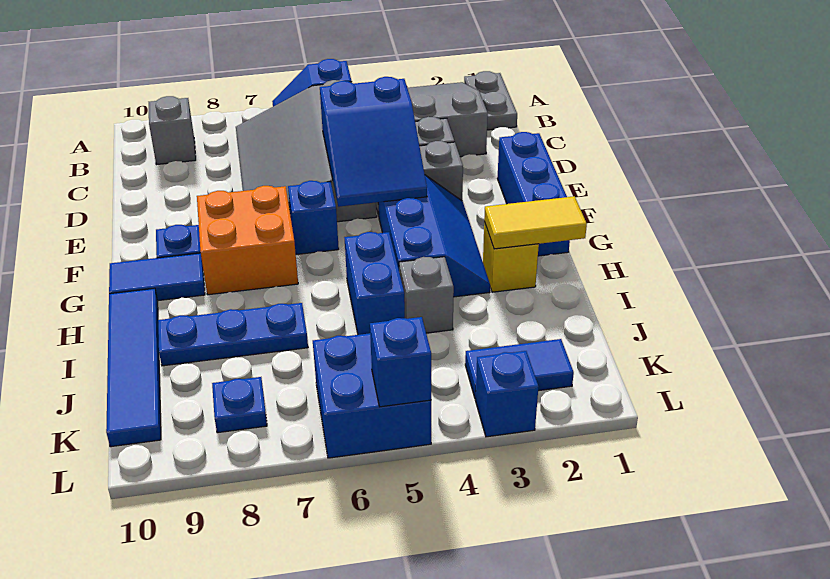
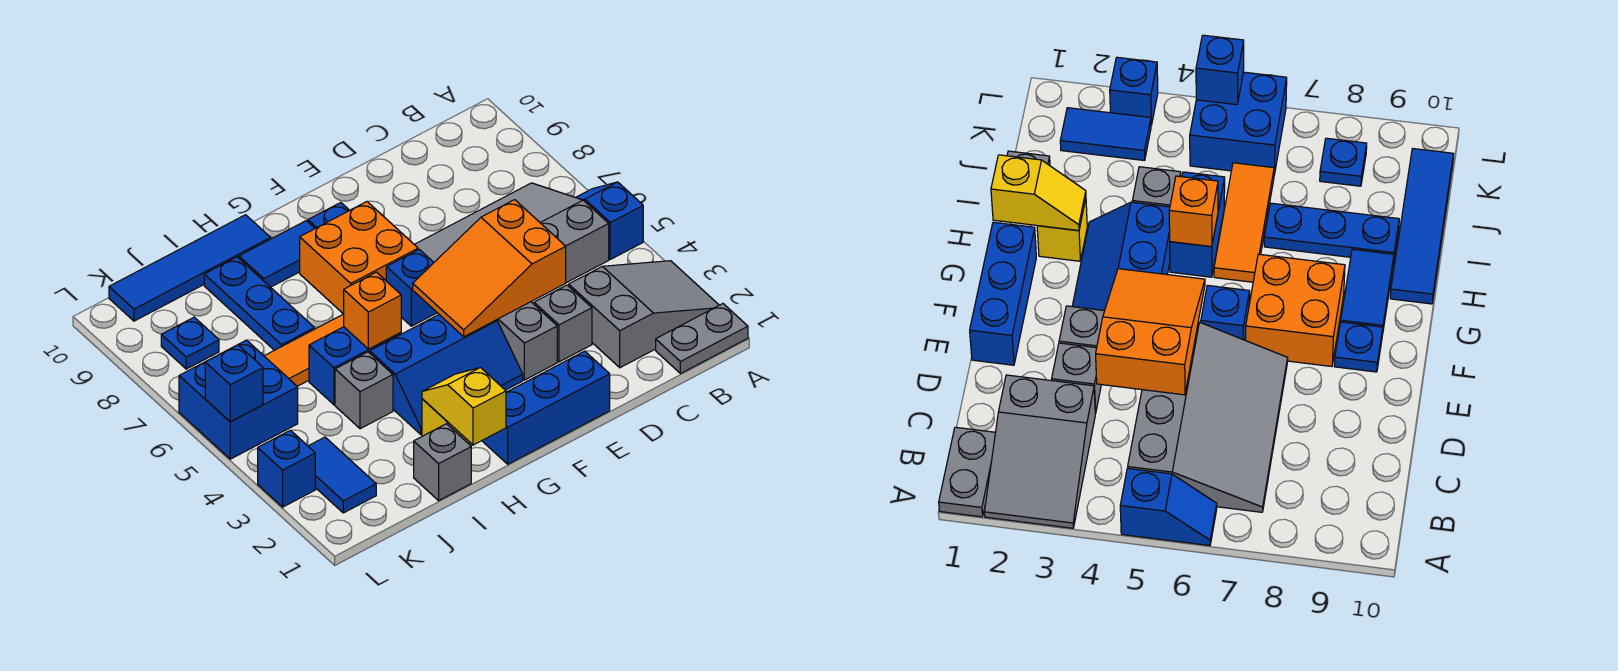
grey 1x1 brick [149,96,196,165] -> grey 1x1 brick moved to [414,424,471,500]
blue 2x3 slope [320,77,427,207] -> orange 2x3 slope [413,200,566,337]
blue 1x2 tile [109,253,205,301] -> blue 1x2 tile turned to [239,221,315,287]
yellow 1x2 tile [484,196,587,249] -> yellow 1x2 slope [422,368,506,445]
none -> orange 1x1 brick [344,272,401,349]
none -> orange 1x3 tile [265,314,344,386]

